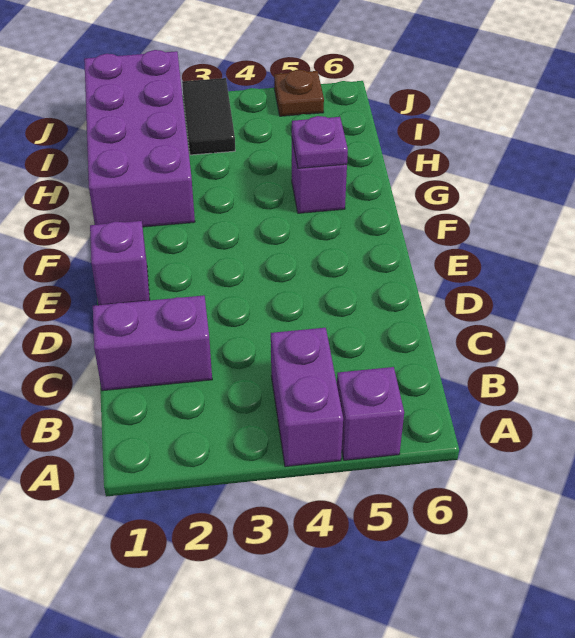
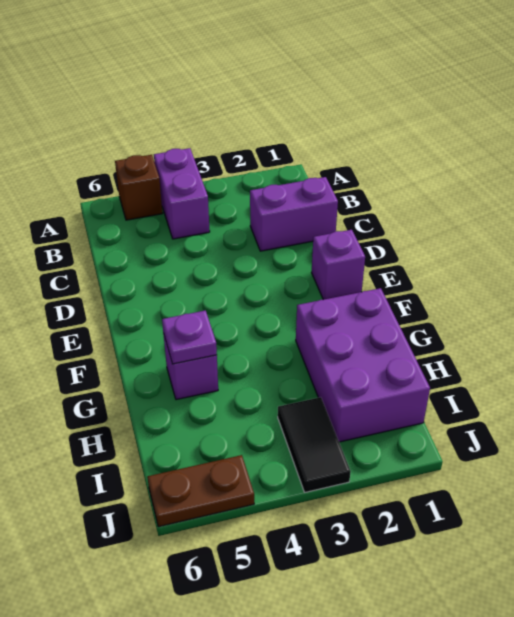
purple 1x1 brick [337,367,404,460] -> brown 1x1 brick [115,155,163,220]
purple 2x4 brick [84,50,195,227] -> purple 2x3 brick [296,288,430,442]
brown 1x1 plate [274,70,324,116] -> brown 1x2 plate [147,455,254,527]

